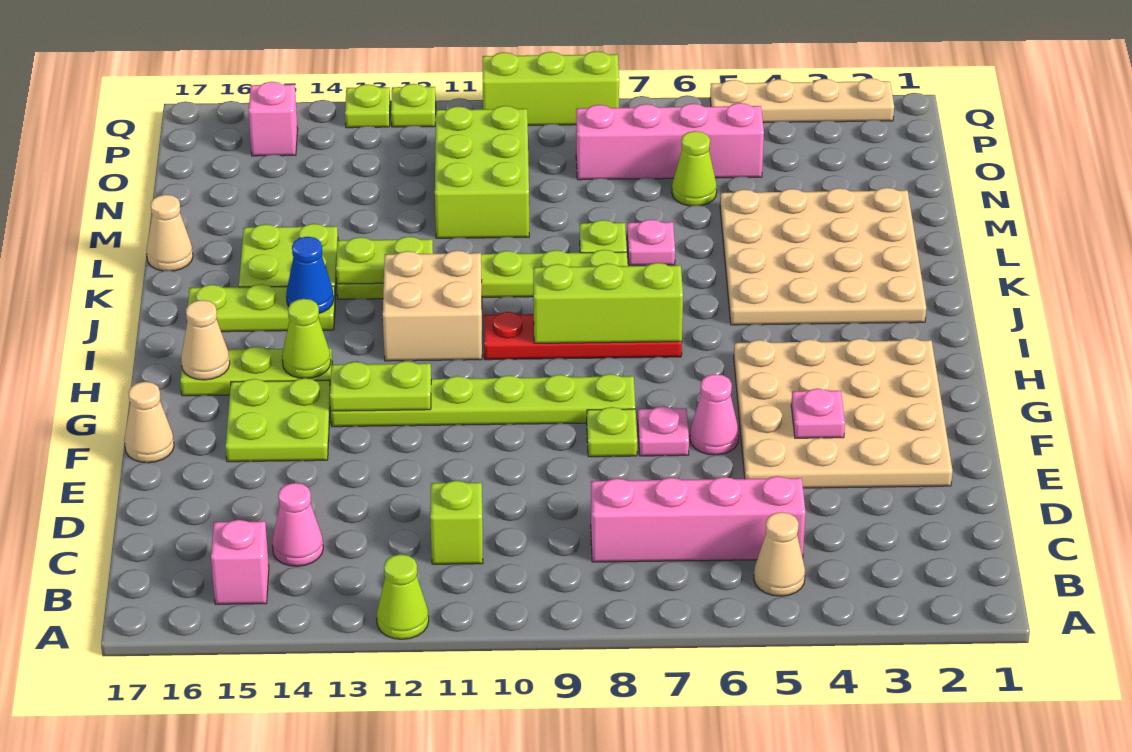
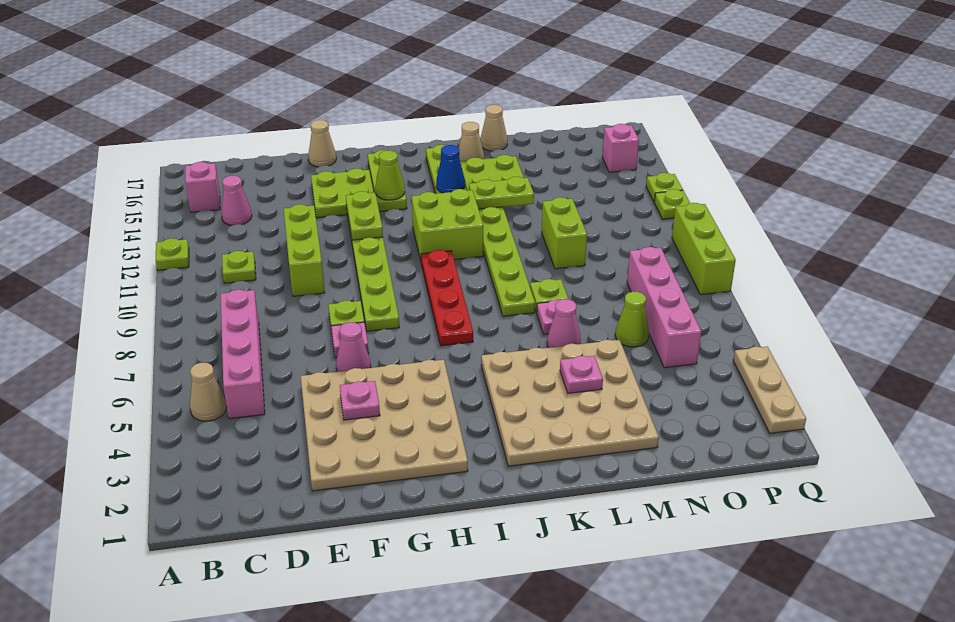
lime 1x1 cone [377,554,429,639] -> lime 1x1 plate [156,238,189,270]
lime 1x1 brick [430,481,483,564] -> lime 1x1 plate [222,251,256,283]
tan 1x1 cone [181,300,230,380] -> tan 1x1 cone moved to [459,122,484,161]
lime 1x3 brick [533,263,683,343] -> lime 1x3 brick moved to [284,204,325,296]
tan 2x2 brick [383,250,482,361] -> lime 2x2 brick [411,189,483,261]
lime 1x2 plate [336,237,433,284] -> lime 1x2 plate turned to [469,177,534,209]
none -> pink 1x1 plate [560,356,603,393]
none -> pink 1x1 cone [547,299,581,348]
lime 2x3 brick [435,106,529,238] -> lime 1x2 brick [542,197,587,269]
tan 1x4 plate [710,78,894,123] -> tan 1x3 plate [733,347,806,433]

